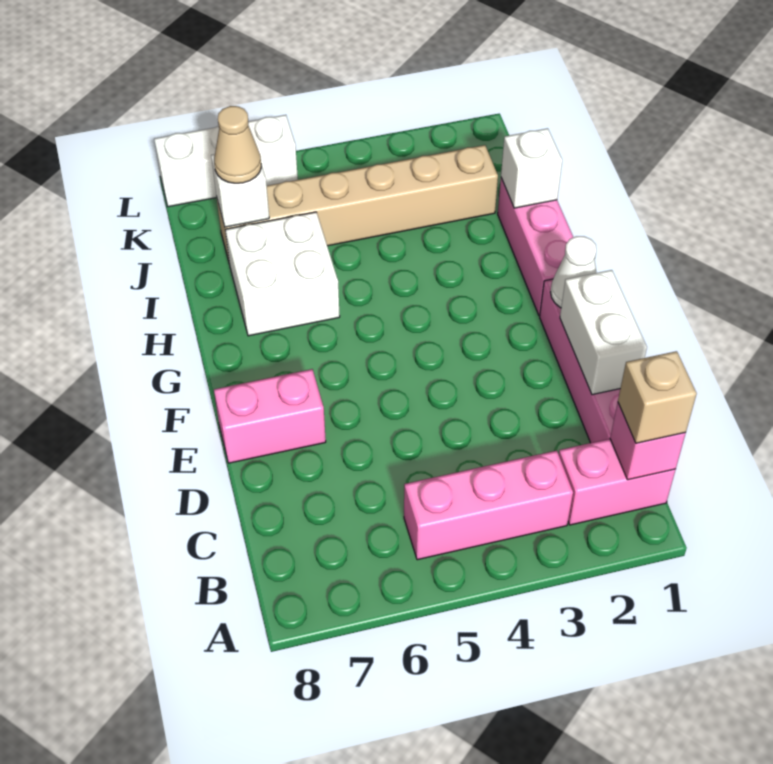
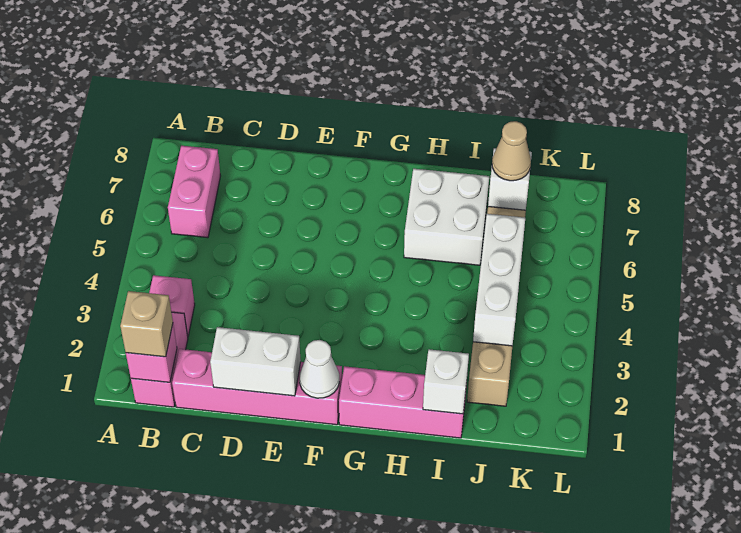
pink 1x3 brick [404,451,573,560] -> pink 1x1 brick [149,275,195,336]
pink 1x2 brick [214,369,326,463] -> pink 1x2 brick moved to [168,146,220,238]
white 1x3 brick [154,115,298,207] -> white 1x3 brick moved to [473,214,525,346]

